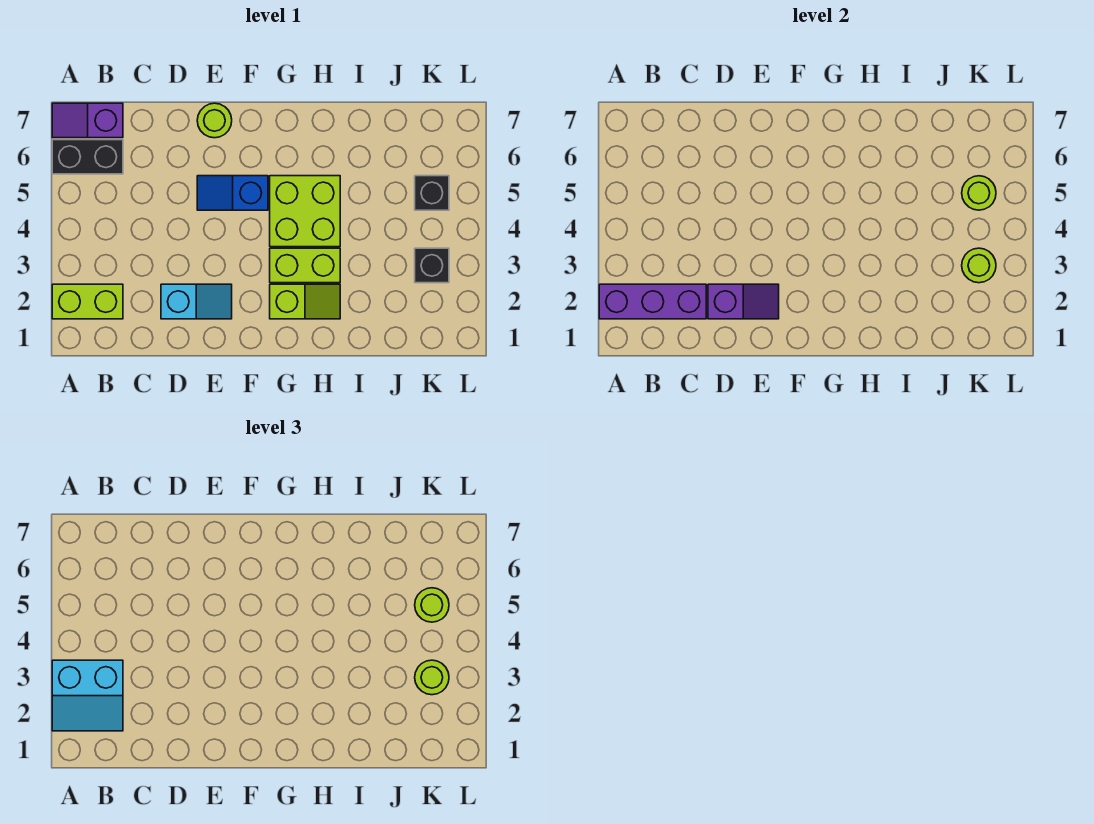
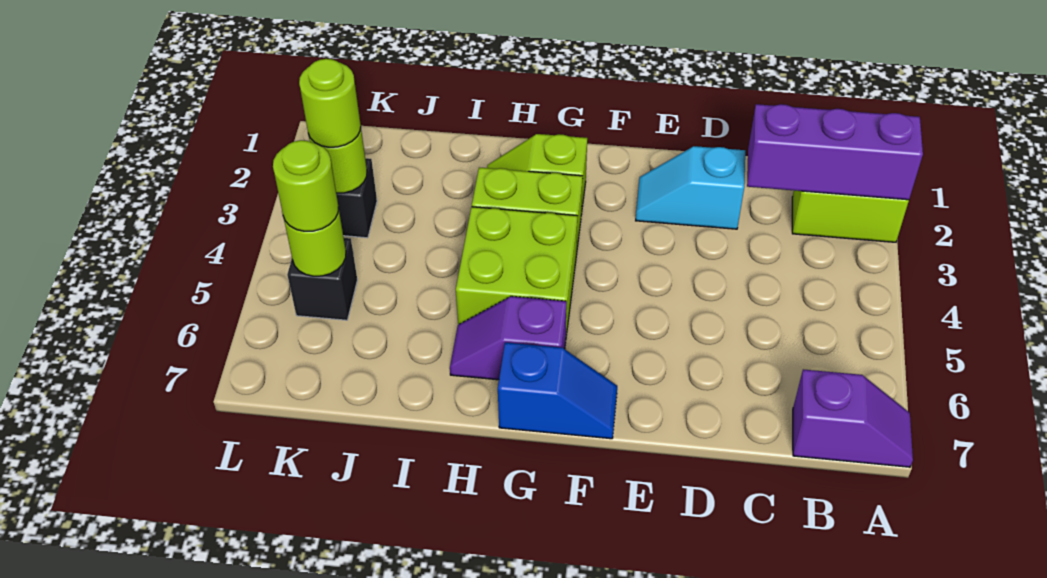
cyan 2x2 slope [52,660,123,731] -> none
black 1x2 brick [52,140,123,174] -> none
purple 1x2 slope [708,284,779,319] -> purple 1x2 slope moved to [450,296,567,380]
blue 1x2 slope [197,176,268,210] -> blue 1x2 slope moved to [498,342,617,439]
lime 1x1 round brick [197,103,232,138] -> none

